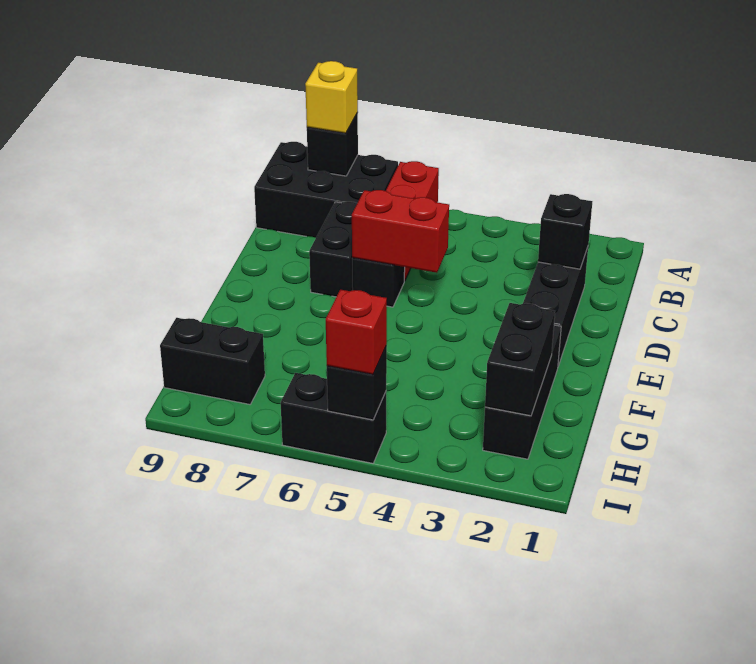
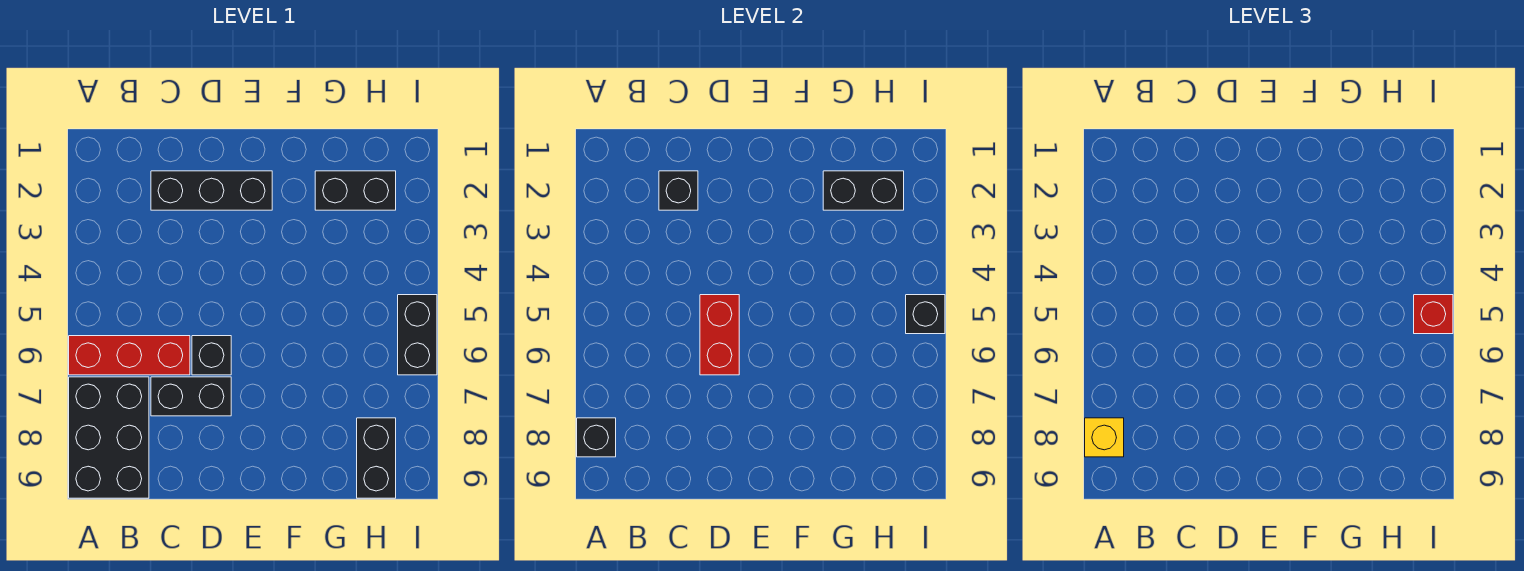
black 1x3 brick [483,325,561,459] -> black 1x2 brick [315,171,396,210]

